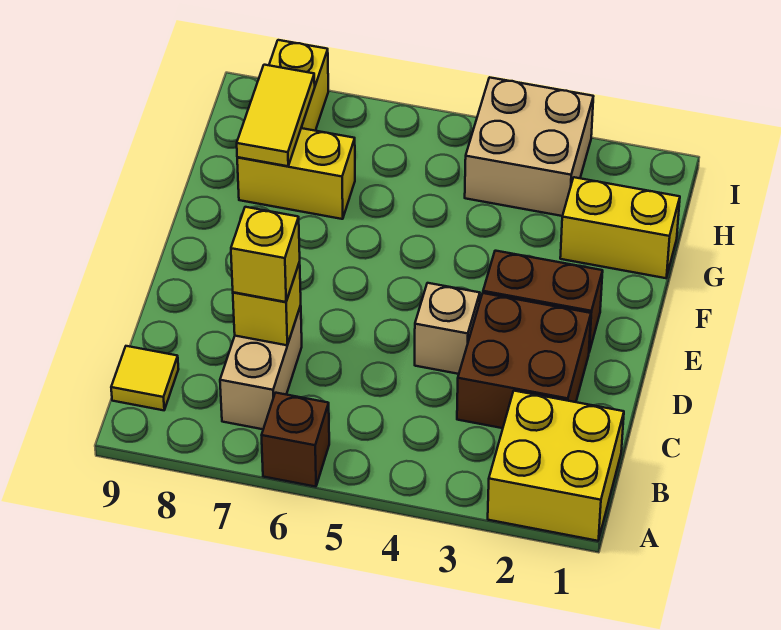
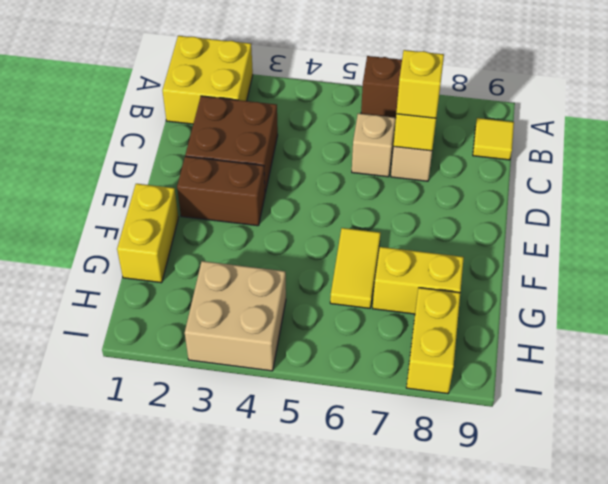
tan 1x1 brick [415,283,480,374] -> tan 1x1 brick moved to [352,113,395,177]
yellow 1x2 brick [560,177,680,278] -> yellow 1x2 brick turned to [117,184,179,283]
yellow 1x2 tile [237,65,315,166] -> yellow 1x2 tile moved to [330,228,380,308]

